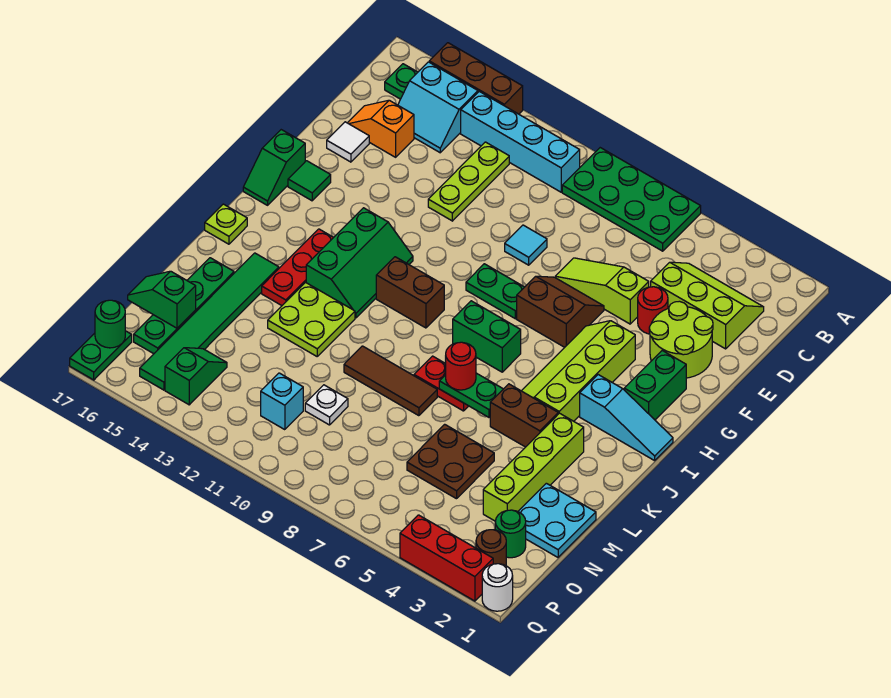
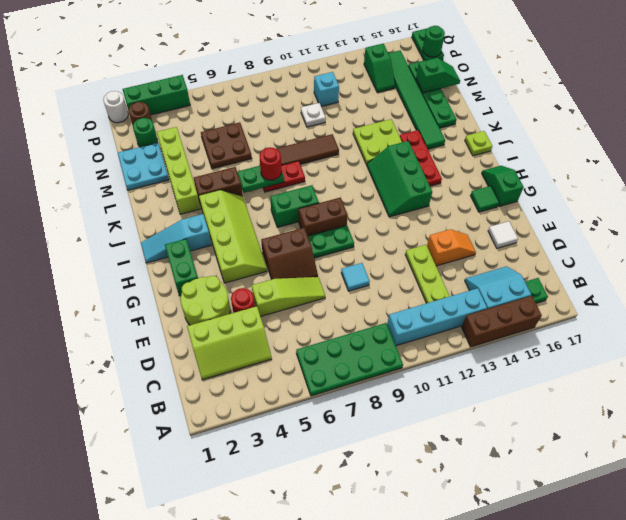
orange 1x2 slope [348,100,414,157] -> orange 1x2 slope moved to [427,229,476,266]
brown 1x2 brick [376,257,444,328] -> brown 1x2 brick moved to [299,197,348,236]
red 1x3 brick [400,515,493,601] -> green 1x3 brick [123,75,190,115]

